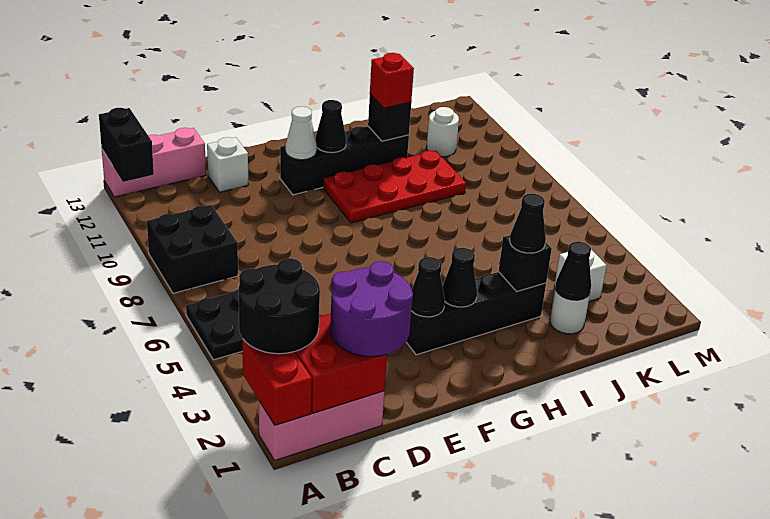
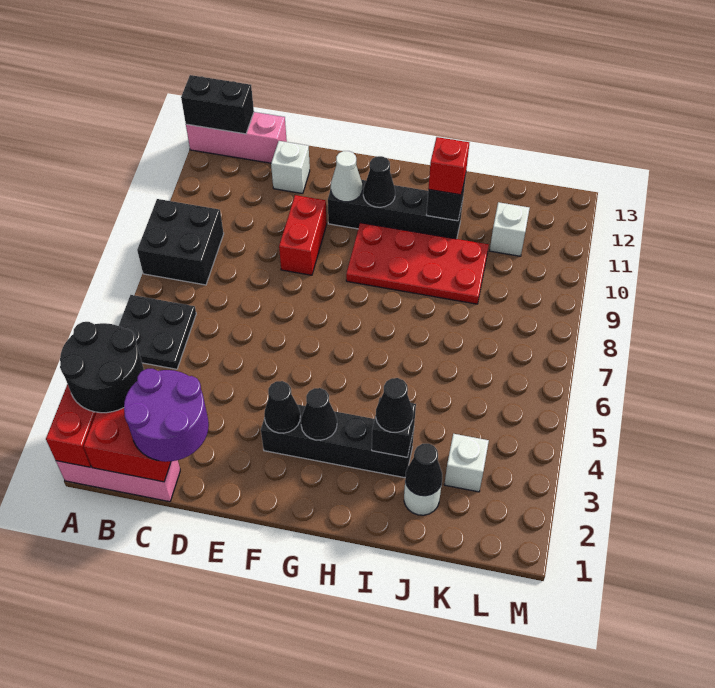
black 1x2 brick [99,108,154,182] -> black 1x2 brick turned to [181,75,254,134]
none -> red 1x2 brick [279,195,327,275]
white 1x1 round brick [427,107,459,157] -> white 1x1 brick [490,202,530,256]

